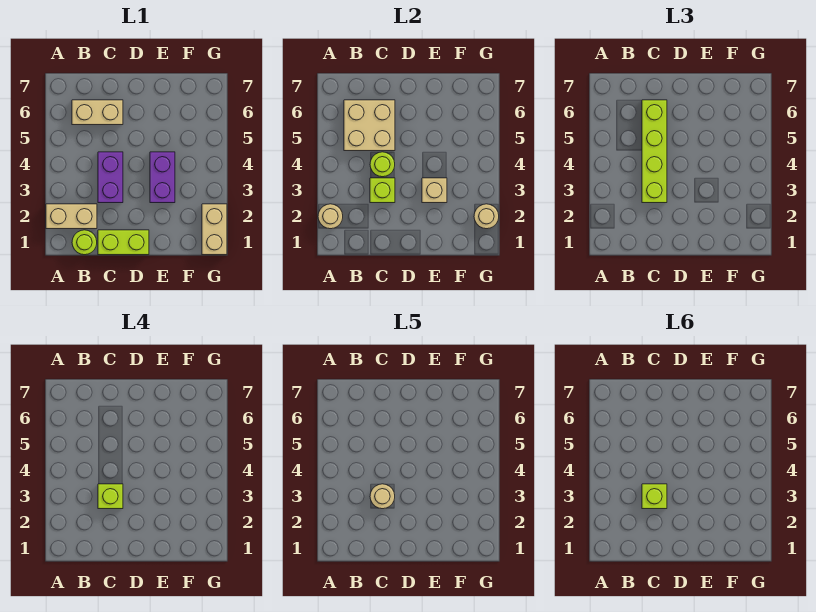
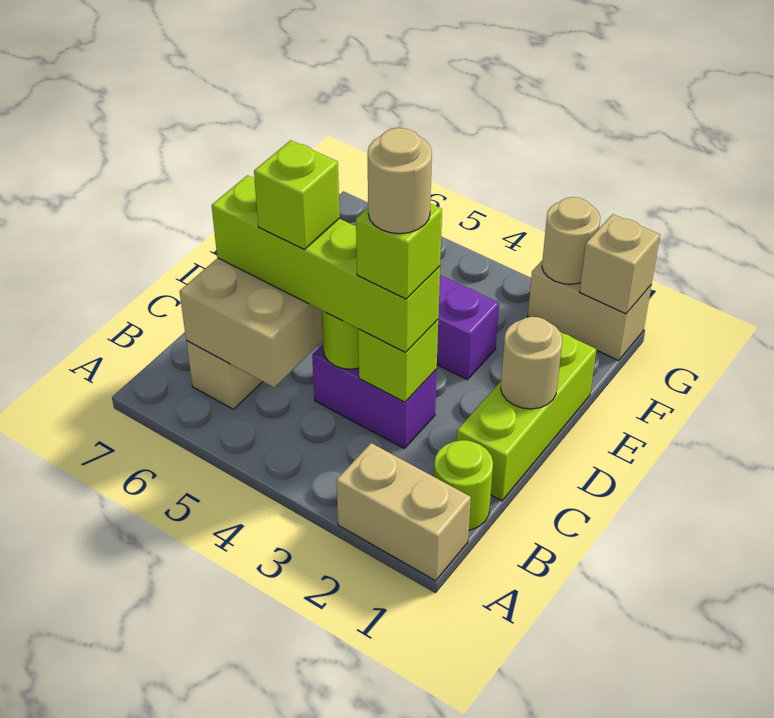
tan 1x2 brick [46,204,97,229] -> tan 1x2 brick turned to [336,443,471,581]
tan 1x1 round brick [318,204,343,229] -> tan 1x1 round brick moved to [501,317,563,409]
lime 1x2 brick [98,230,149,255] -> lime 1x3 brick [457,332,596,501]
lime 1x1 brick [642,484,667,509] -> lime 1x1 brick moved to [254,140,340,250]
tan 1x1 brick [422,178,447,203] -> tan 1x1 brick moved to [580,214,660,314]

